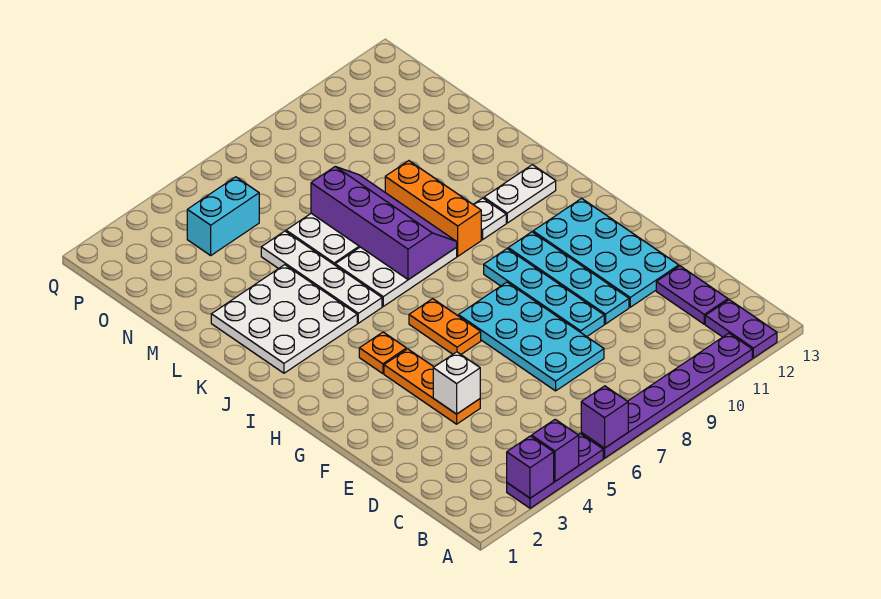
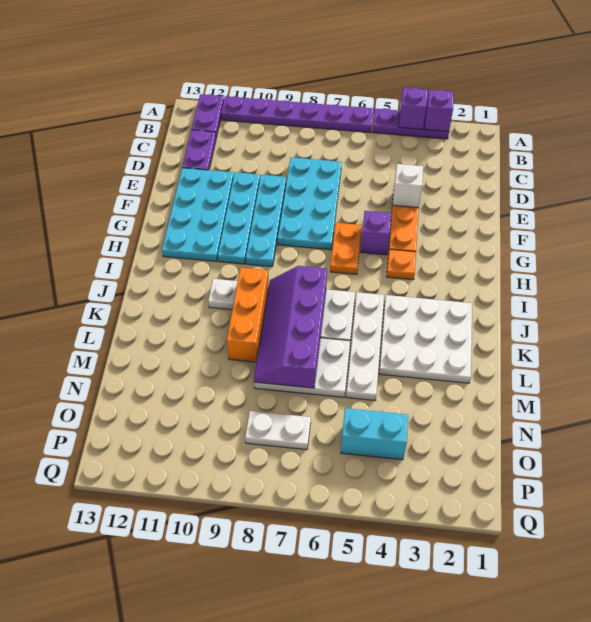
purple 1x1 brick [581,386,628,448] -> purple 1x1 brick moved to [361,211,391,255]
white 1x2 plate [484,165,556,223] -> white 1x2 plate moved to [245,411,311,450]

